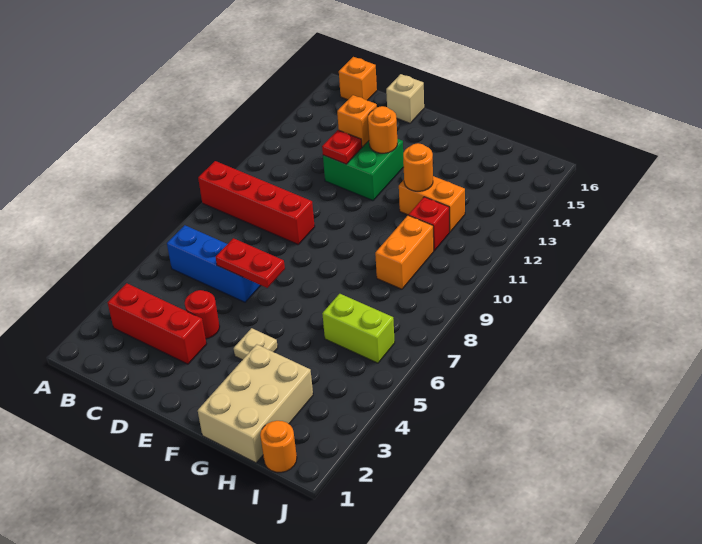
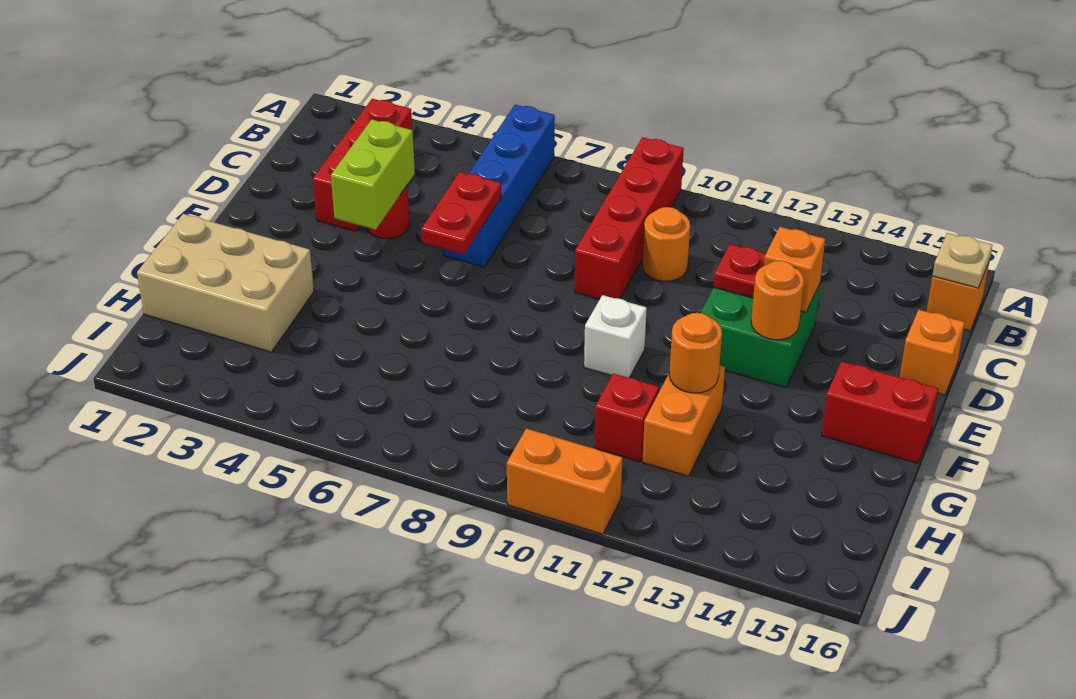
blue 1x3 brick [167,225,261,302] -> blue 1x4 brick [443,105,555,267]
tan 1x1 brick [386,74,424,123] -> orange 1x1 brick [900,310,965,395]
tan 1x1 plate [234,328,278,360] -> tan 1x1 plate moved to [932,233,992,288]
none -> white 1x1 brick [584,295,647,378]
none -> red 1x2 brick [821,361,938,464]
lime 1x2 brick [322,294,395,363] -> lime 1x2 brick moved to [331,119,415,230]
orange 1x2 brick [375,215,434,289] -> orange 1x2 brick moved to [507,428,622,534]
orange 1x1 round brick [260,421,297,472] -> orange 1x1 round brick moved to [643,207,690,282]

